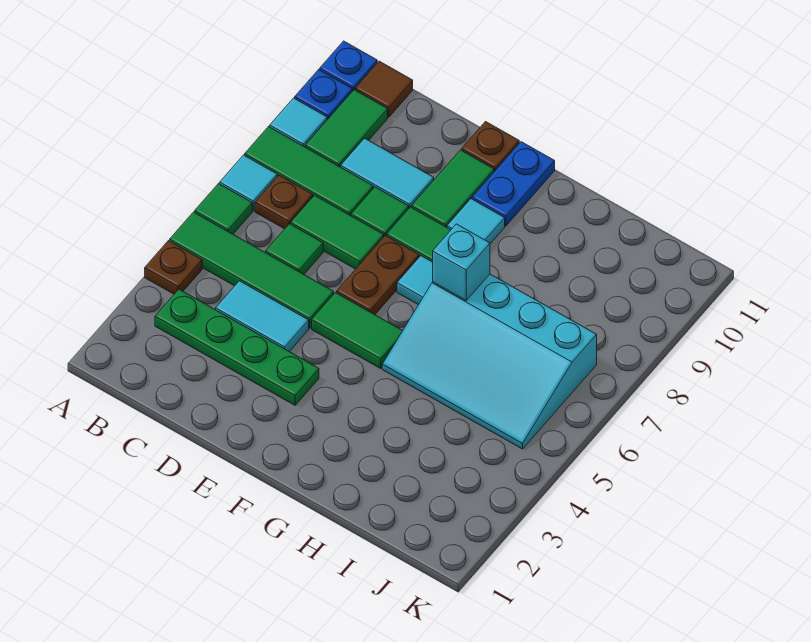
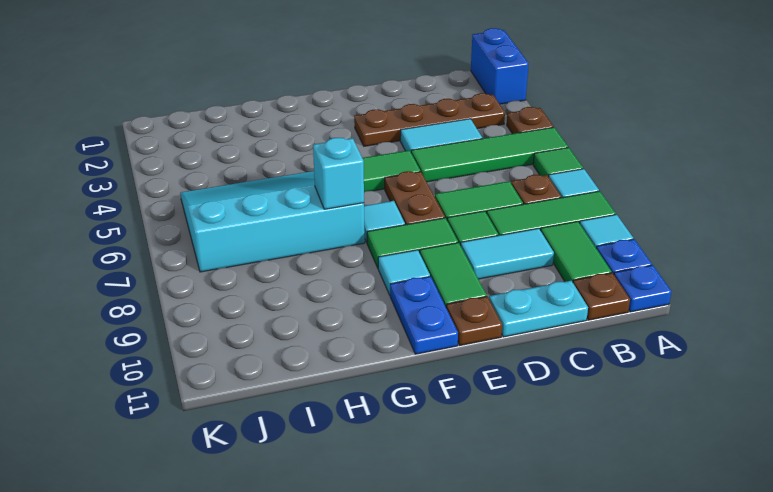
none -> blue 1x2 brick [471,28,529,104]
green 1x4 plate [155,289,319,405] -> brown 1x4 plate [354,93,505,146]
brown 1x1 tile [355,61,413,117] -> brown 1x1 plate [573,273,630,320]
green 1x1 tile [266,224,323,274] -> none
none -> cyan 1x2 plate [489,281,588,337]

